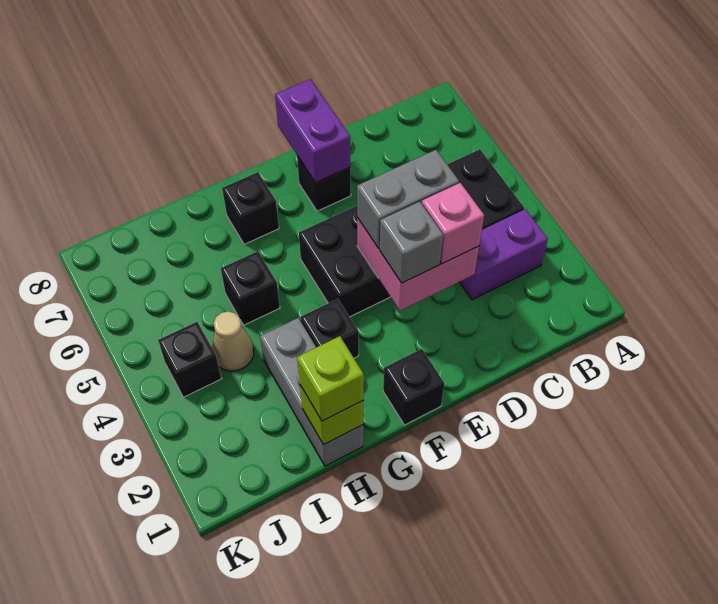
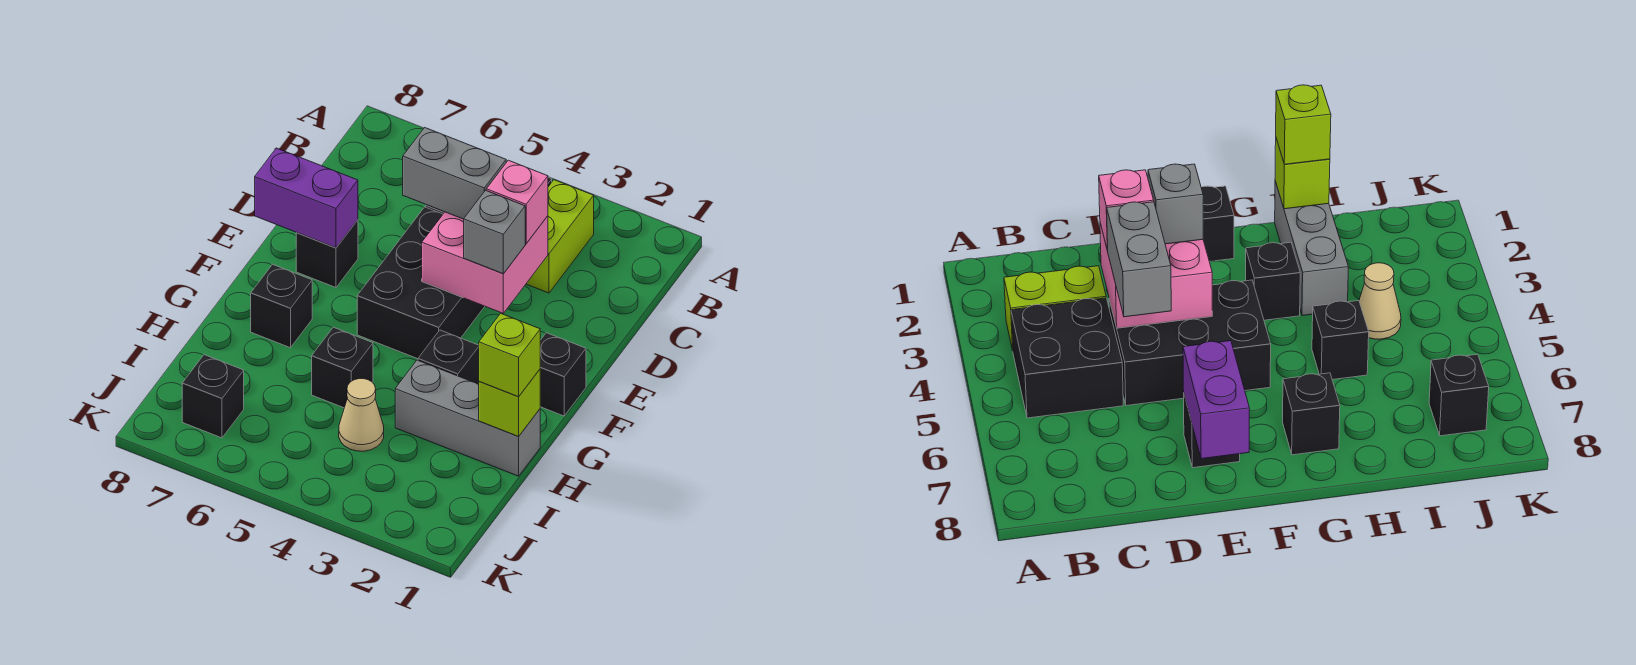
purple 1x2 brick [460,209,548,300] -> lime 1x2 brick [526,180,594,293]
grey 1x2 brick [357,150,459,249] -> grey 1x2 brick turned to [403,128,506,219]
black 1x1 brick [158,322,221,397] -> black 1x1 brick moved to [182,355,244,438]

